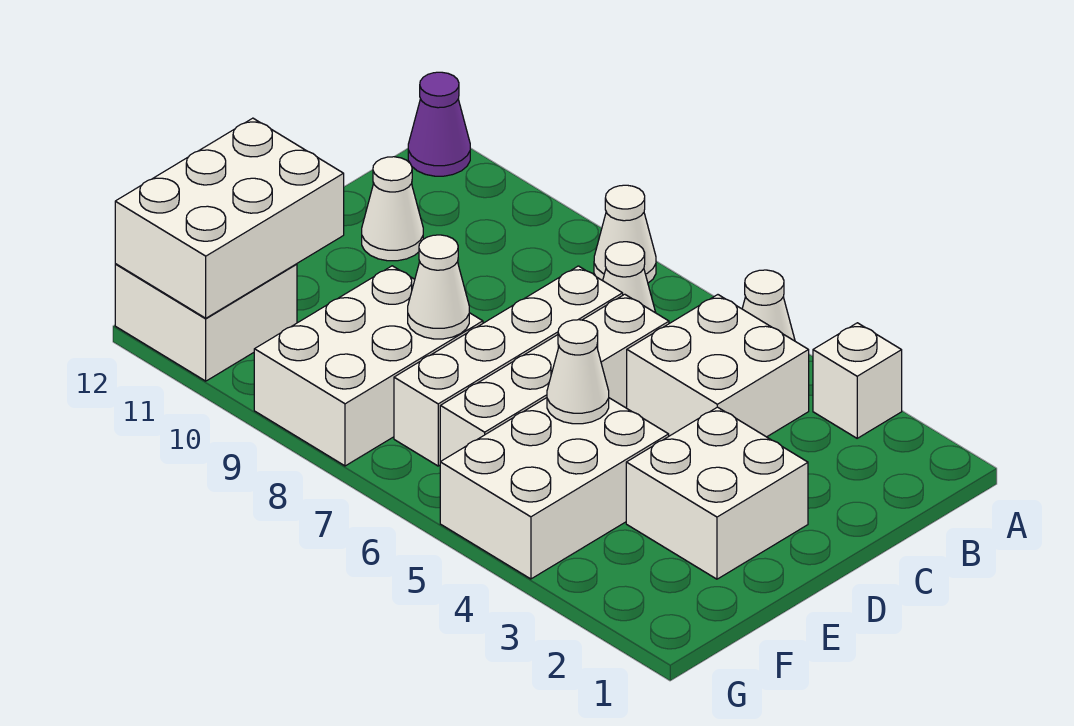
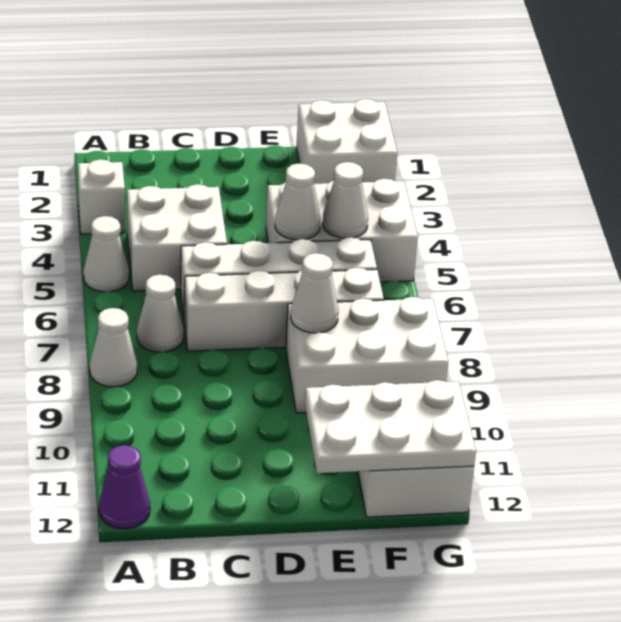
white 1x1 cone [362,157,423,261] -> white 1x1 cone moved to [323,162,368,238]
white 2x2 brick [626,407,808,579] -> white 2x2 brick moved to [296,99,397,184]
white 2x3 brick [115,118,344,318] -> white 2x3 plate [305,380,476,473]

